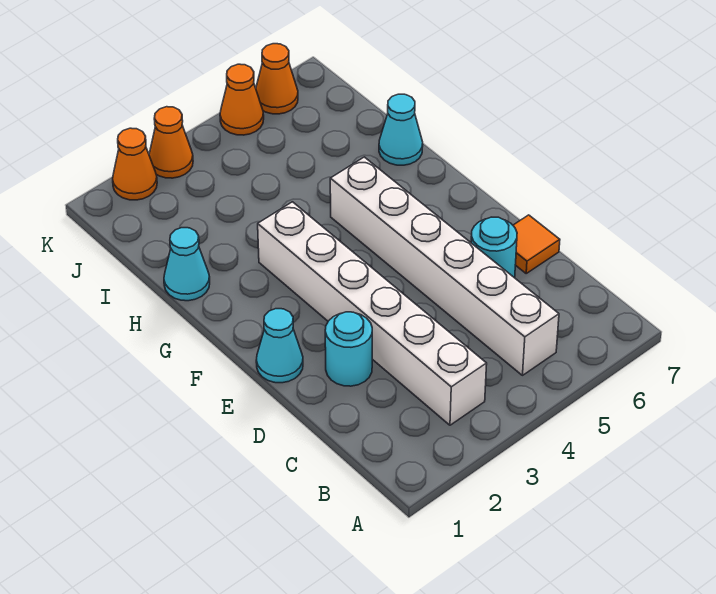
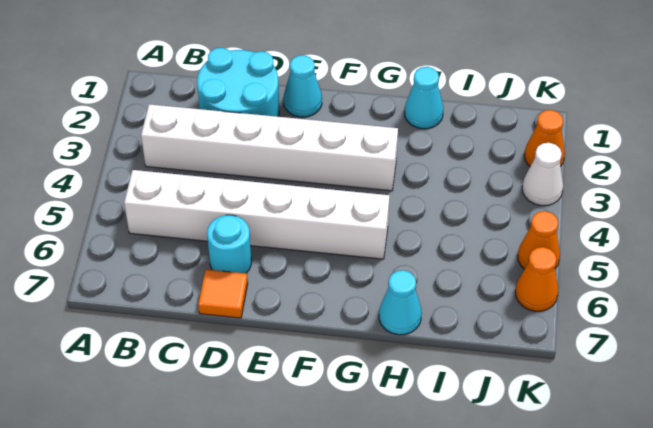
cyan 1x1 round brick [325,312,372,386] -> cyan 2x2 round brick [197,48,279,117]
orange 1x1 cone [149,107,193,178] -> white 1x1 cone [522,143,563,206]

